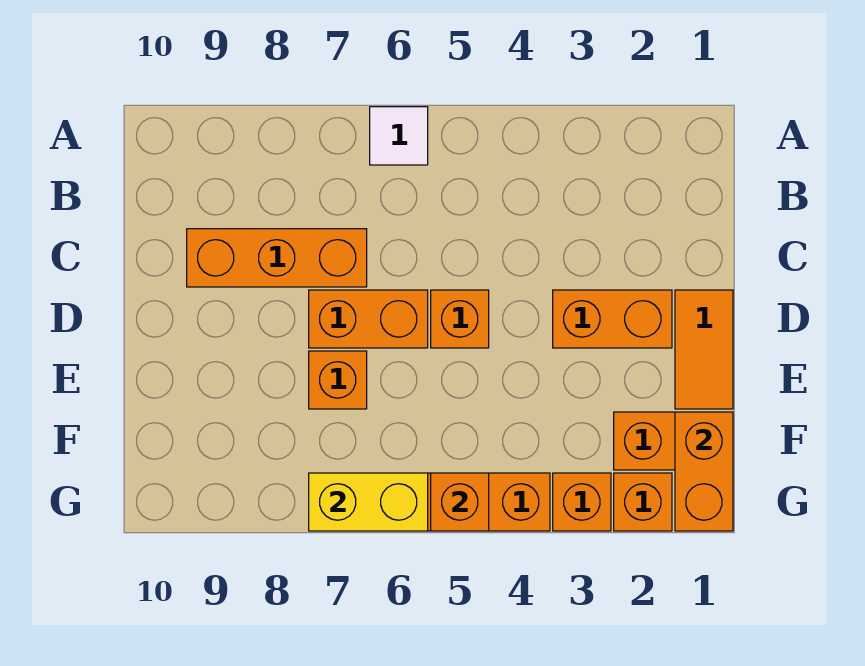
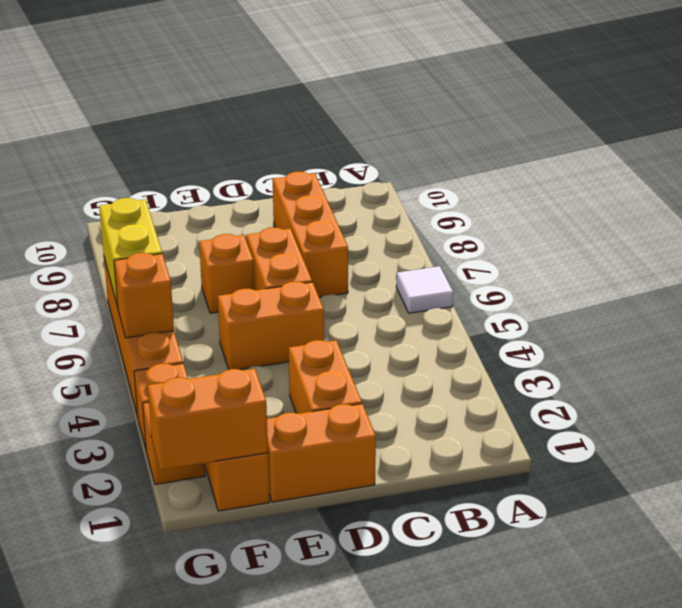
orange 1x2 tile [675,290,733,409] -> orange 1x2 brick [267,404,376,502]
orange 1x1 brick [431,290,489,348] -> orange 1x2 brick [218,281,324,370]

